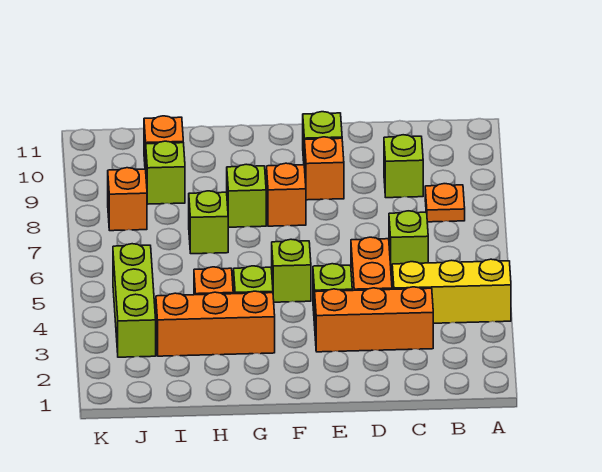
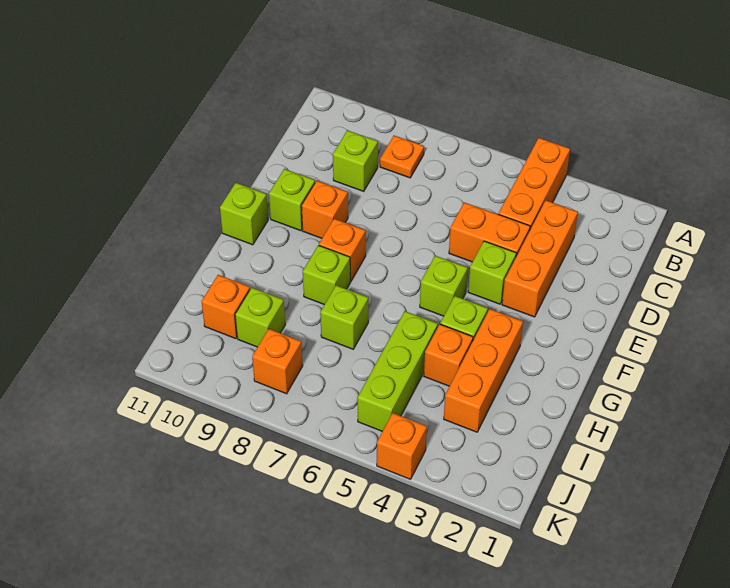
yellow 1x3 brick [392,259,511,323] -> orange 1x3 brick [498,138,570,229]
lime 1x1 brick [389,211,428,274] -> lime 1x1 brick moved to [220,183,268,245]
lime 1x3 brick [113,244,156,357] -> lime 1x3 brick turned to [357,311,438,431]
none -> orange 1x1 brick [377,413,427,479]

